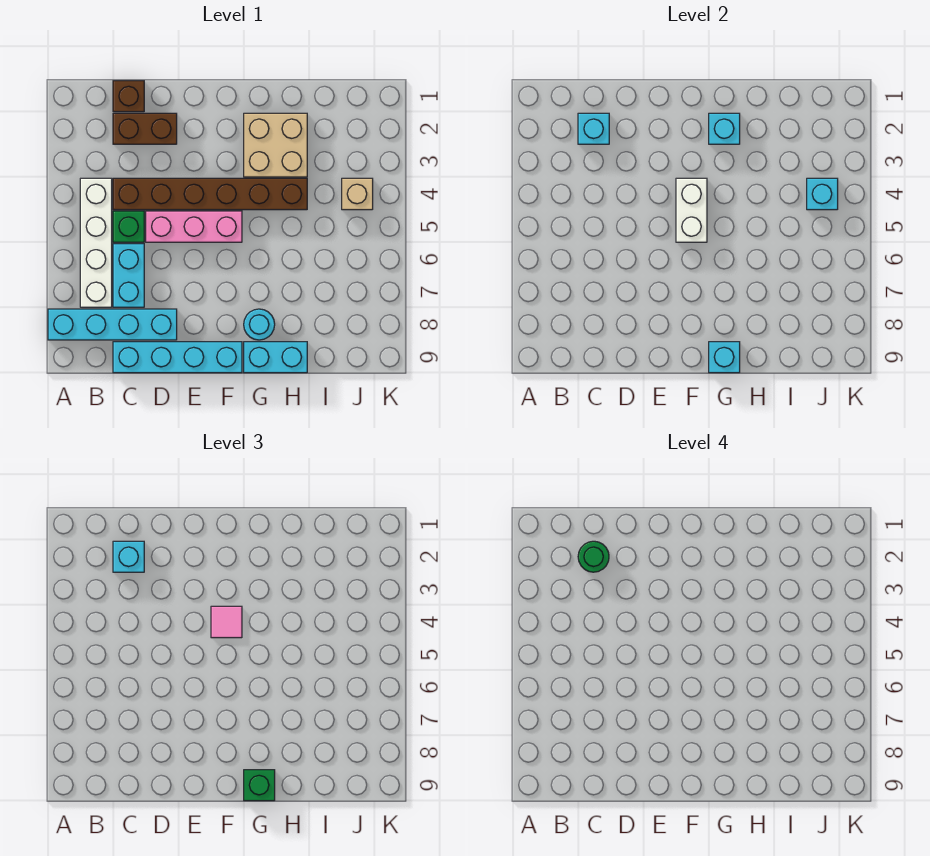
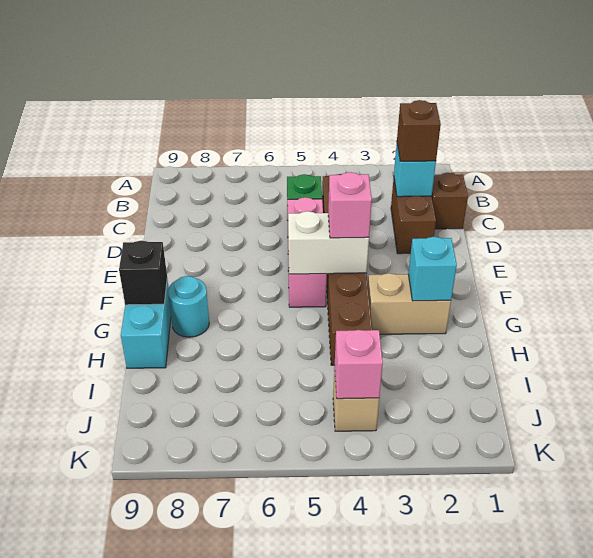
cyan 1x4 brick [48,309,177,340] -> none
white 1x4 brick [80,178,112,307] -> none
cyan 1x1 brick [113,541,144,572] -> brown 1x1 brick [397,100,441,161]
green 1x1 round brick [578,541,609,572] -> none
cyan 1x2 brick [113,244,144,307] -> none
cyan 1x4 brick [113,342,242,373] -> none
pink 1x1 tile [211,606,242,638] -> pink 1x1 brick [328,172,372,238]
tan 2x2 brick [244,113,307,177] -> tan 1x2 brick [368,273,451,334]
cyan 1x1 brick [709,342,740,373] -> black 1x1 brick [119,240,167,305]
green 1x1 brick [244,770,275,801] -> none
cyan 1x1 brick [807,178,838,210] -> pink 1x1 brick [335,330,383,399]

